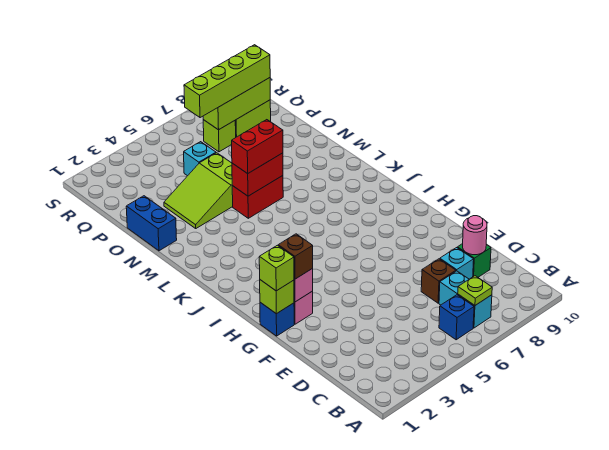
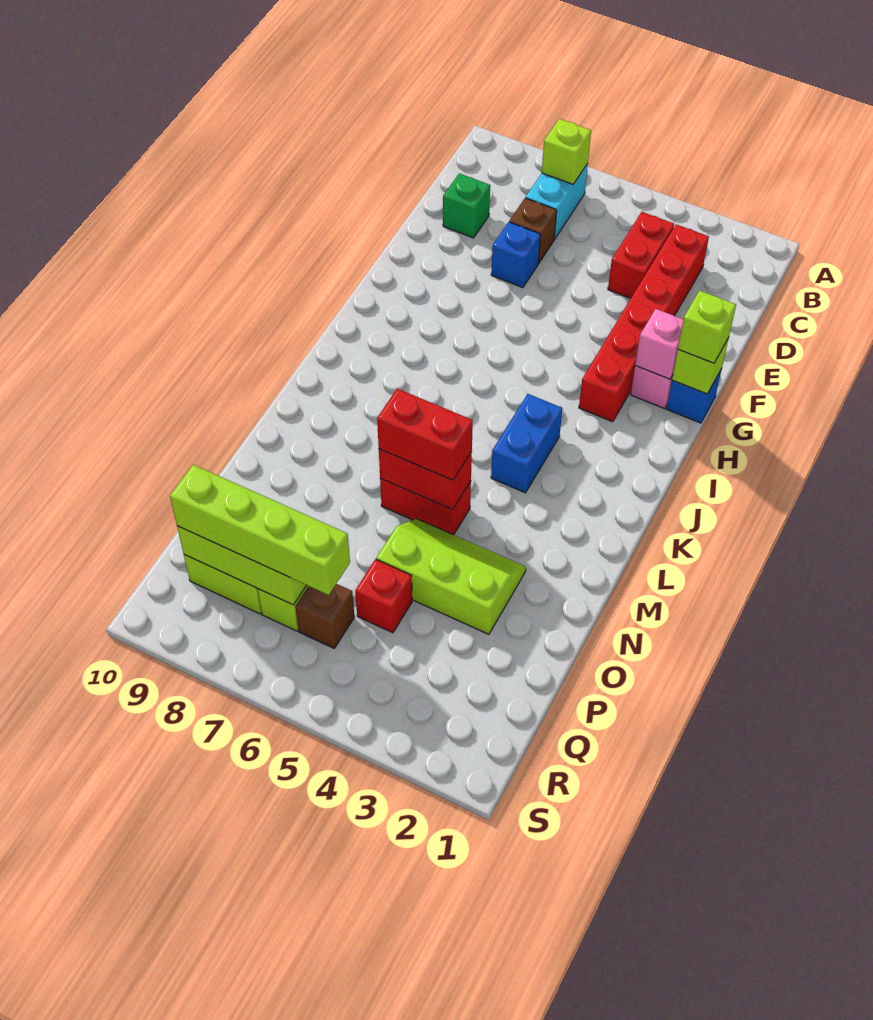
blue 1x1 brick [439,295,474,340] -> blue 1x1 brick moved to [491,222,541,288]
lime 1x1 plate [458,276,492,305] -> lime 1x1 brick [542,119,591,184]
none -> red 1x6 brick [579,224,709,422]
none -> red 1x2 brick [608,212,674,298]
cyan 1x1 brick [440,248,474,279] -> none
pink 1x1 round brick [463,216,487,255] -> none
brown 1x1 brick [278,234,313,279] -> brown 1x1 brick moved to [295,584,354,648]
blue 1x2 brick [126,196,177,251] -> blue 1x2 brick moved to [491,394,562,493]
lime 2x3 slope [164,153,233,228] -> lime 2x3 slope turned to [376,519,526,634]
cyan 1x1 brick [184,142,216,176] -> red 1x1 brick [355,559,412,633]

